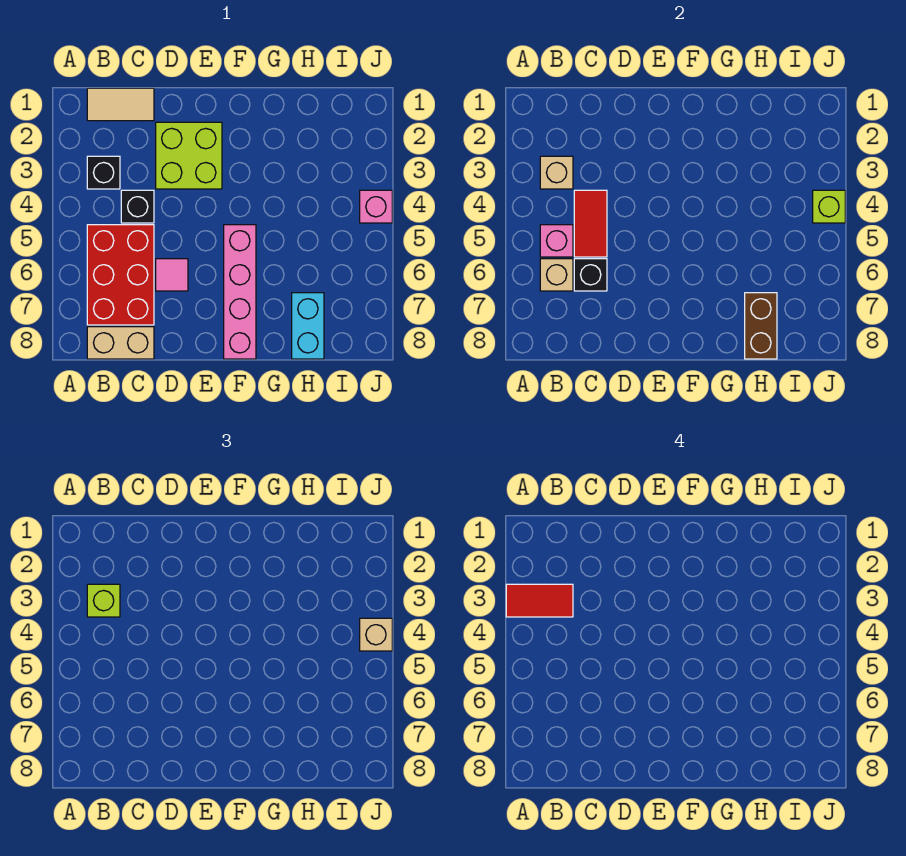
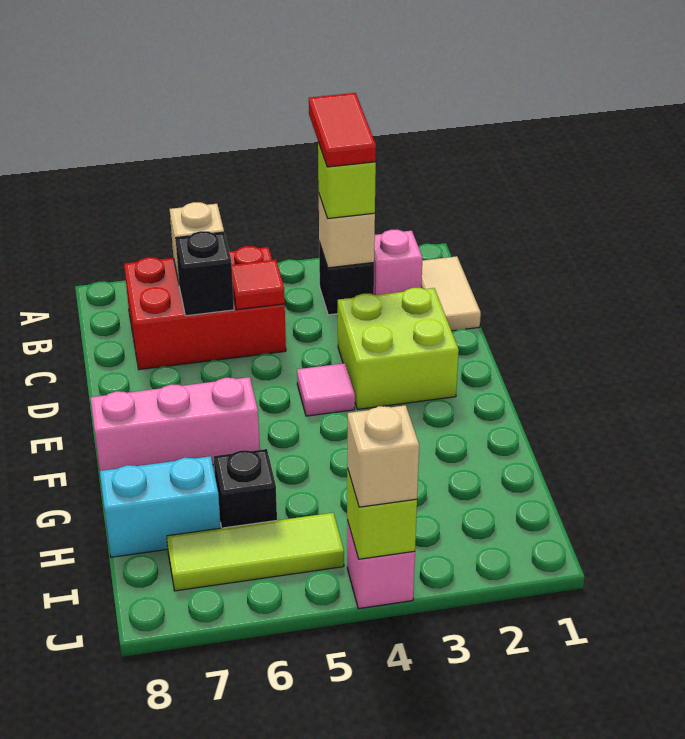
pink 1x1 brick [540,225,573,257] -> pink 1x1 brick moved to [374,230,422,295]
tan 1x2 brick [87,327,154,359] -> none
black 1x1 brick [121,190,154,223] -> black 1x1 brick moved to [214,449,277,528]
red 1x2 tile [574,190,607,257] -> red 1x1 tile [232,260,285,310]
pink 1x1 tile [156,259,188,291] -> pink 1x1 tile moved to [297,363,355,416]
pink 1x4 brick [224,225,256,359] -> pink 1x3 brick [90,377,260,471]
brown 1x2 brick [745,293,777,359] -> none
none -> lime 1x3 tile [167,513,344,591]

